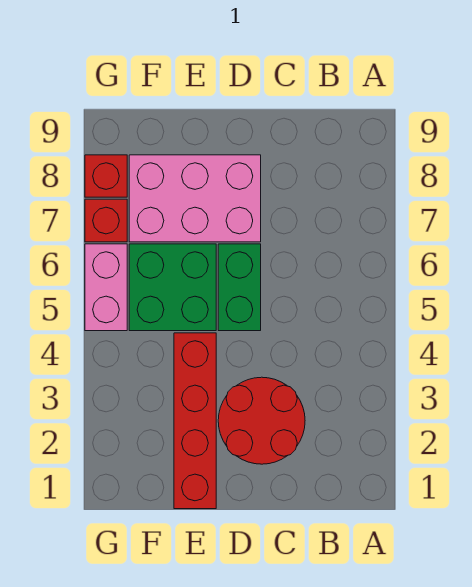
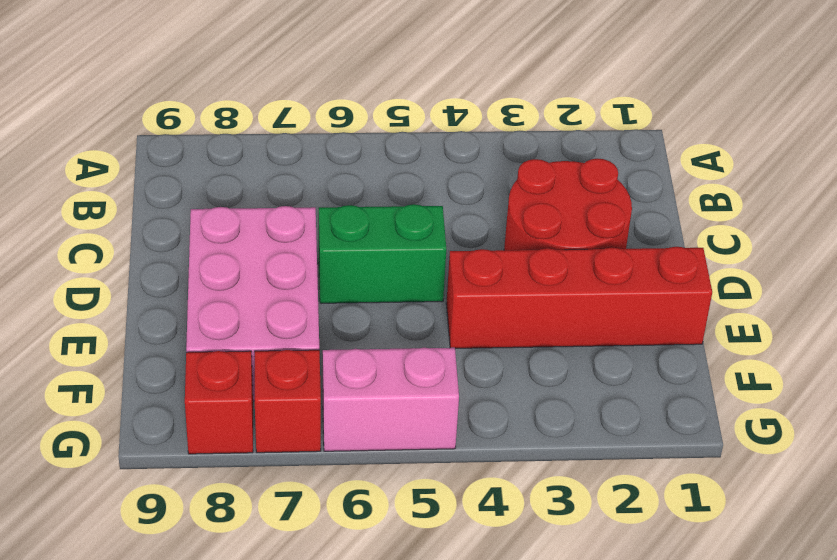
green 2x2 brick [129,244,216,331] -> none

